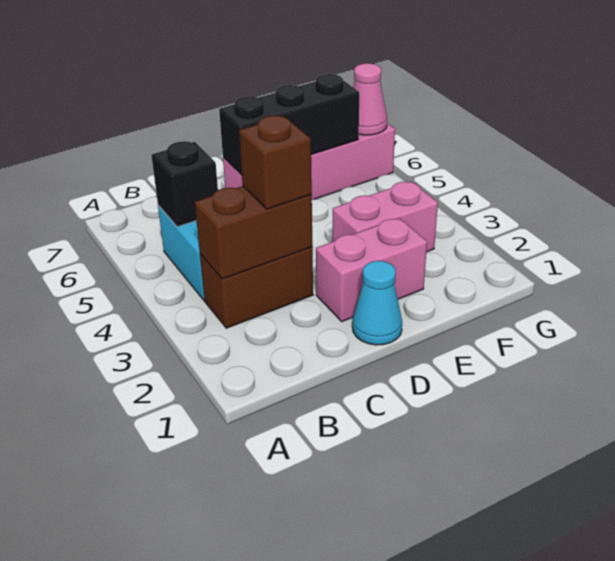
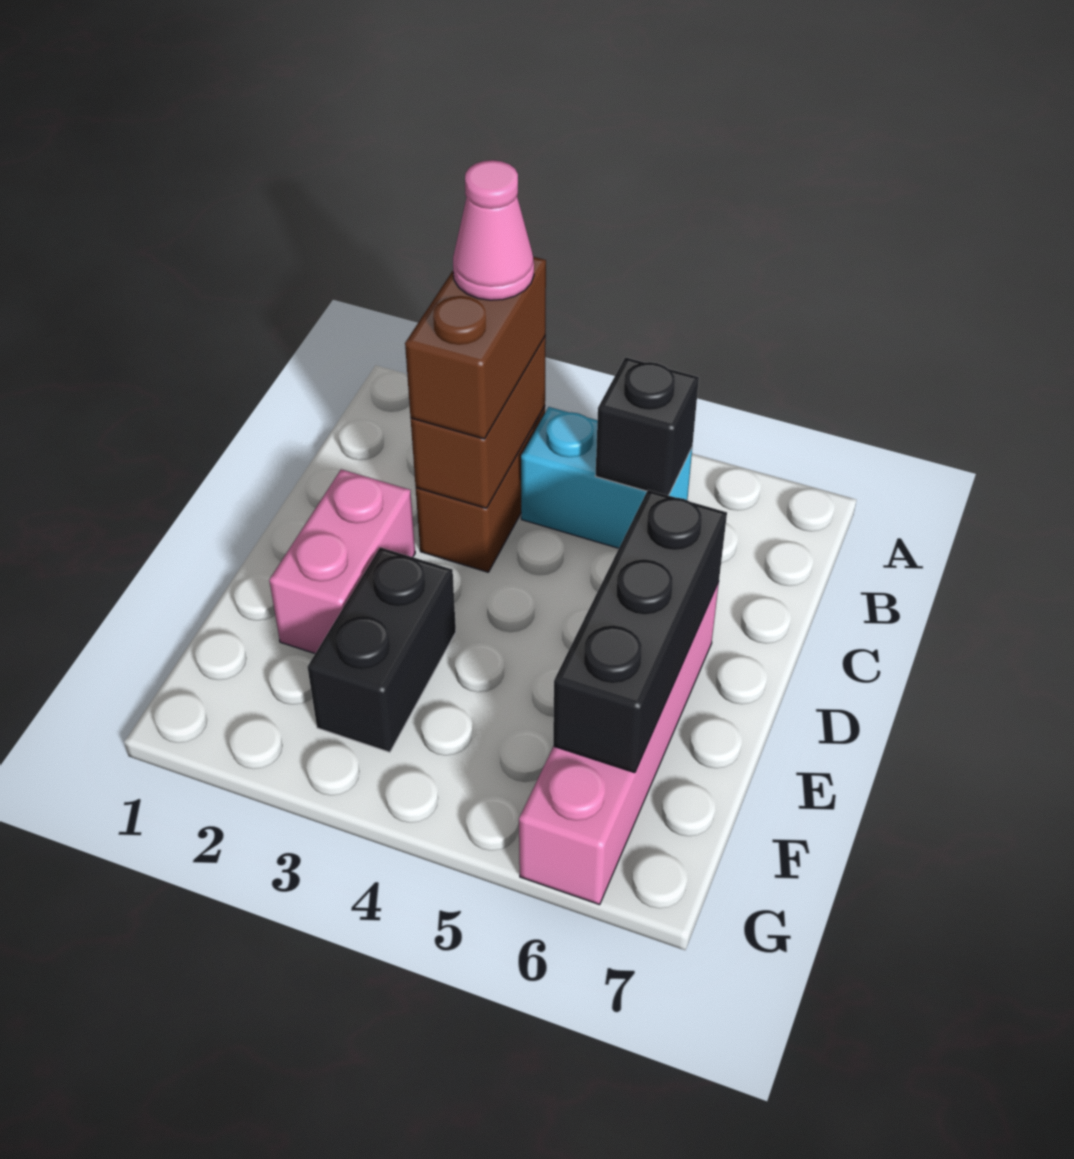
brown 1x1 brick [239,116,312,209] -> brown 1x2 brick [405,257,546,439]
cyan 1x1 cone [352,261,402,345] -> none
pink 1x2 brick [333,181,438,252] -> black 1x2 brick [308,547,456,752]
pink 1x1 cone [353,63,387,135] -> pink 1x1 cone moved to [453,160,534,300]

